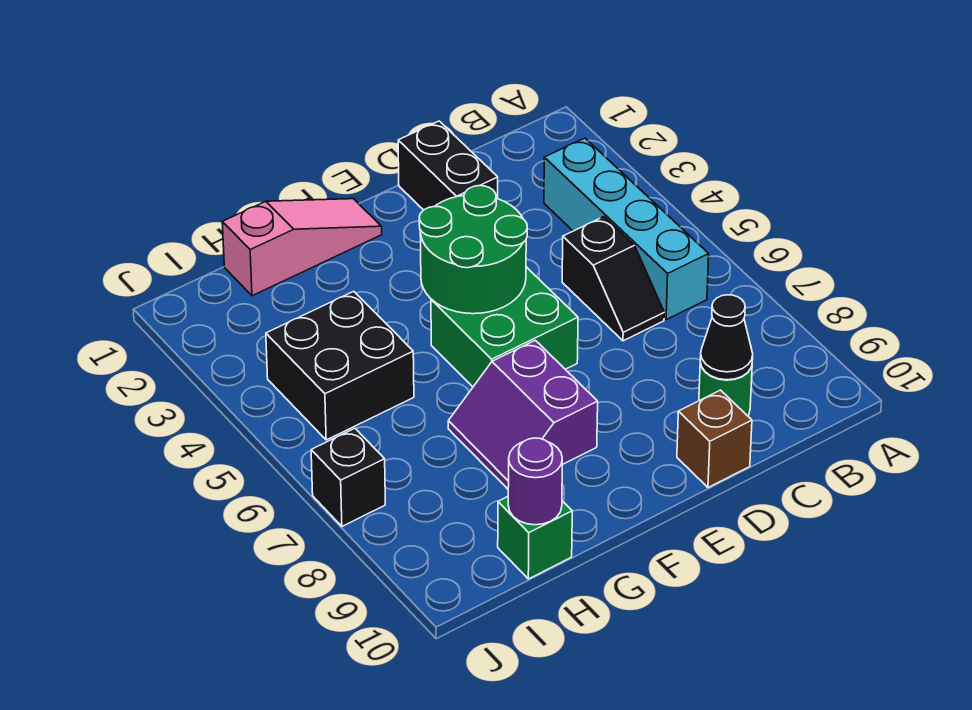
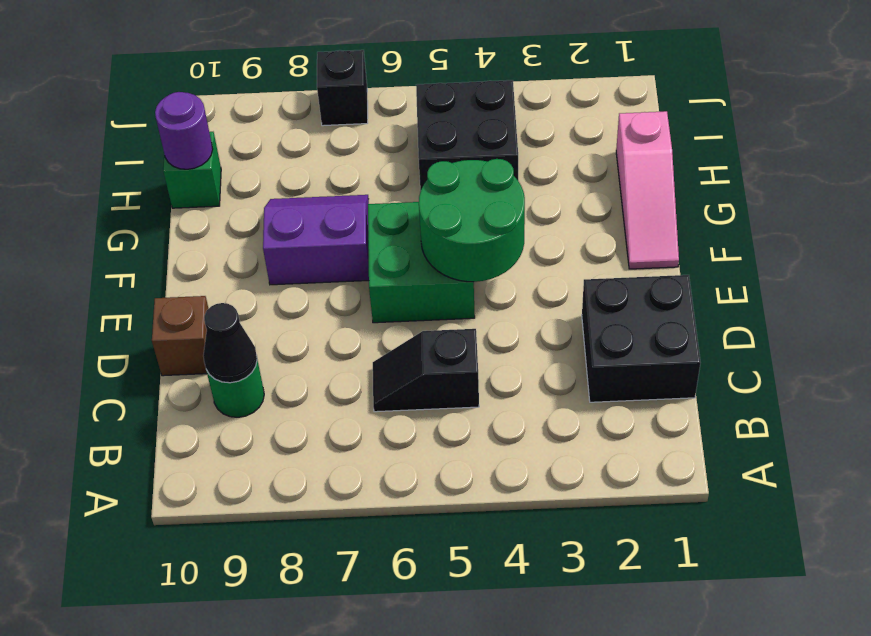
cyan 1x4 brick [544,138,709,319] -> none
black 1x2 brick [398,121,498,210] -> black 2x2 brick [582,275,700,402]

